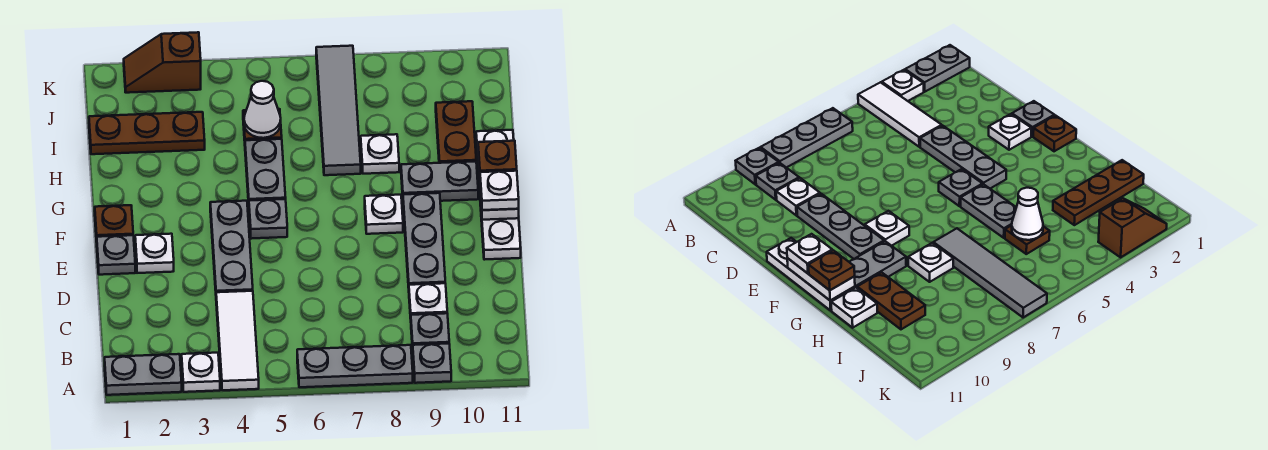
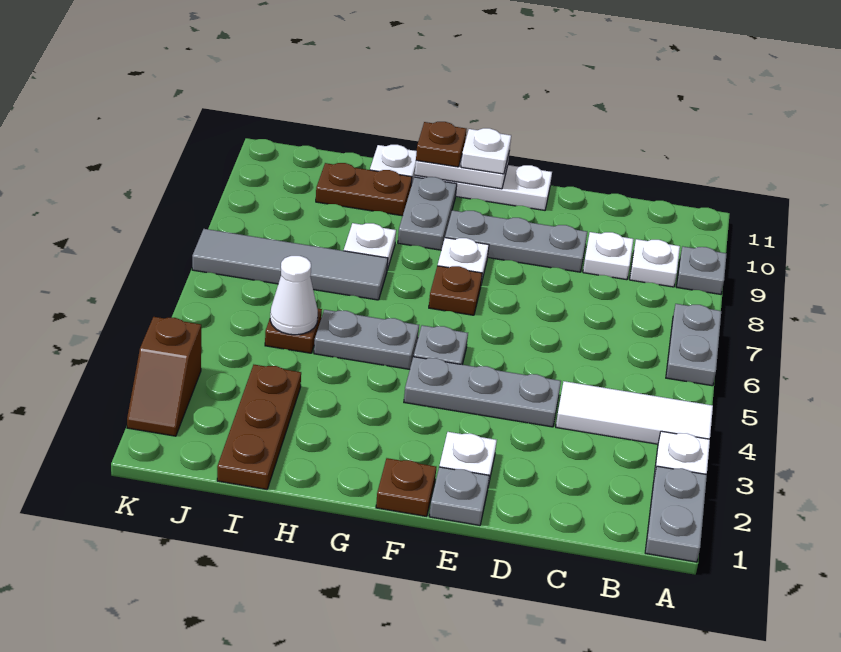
grey 1x3 plate [297,345,413,387] -> grey 1x2 plate [666,304,721,386]
grey 1x1 plate [411,313,449,350] -> white 1x1 plate [630,239,680,287]
none -> brown 1x1 plate [429,266,482,315]

